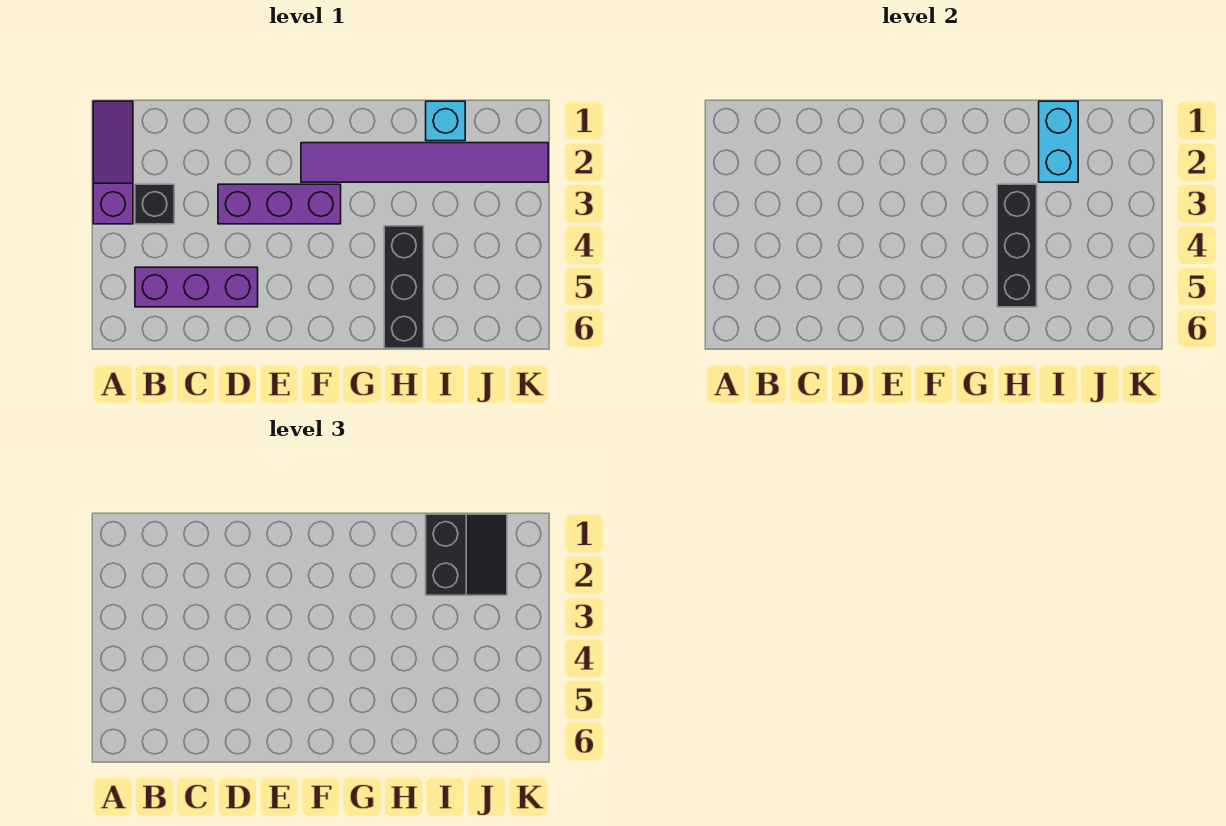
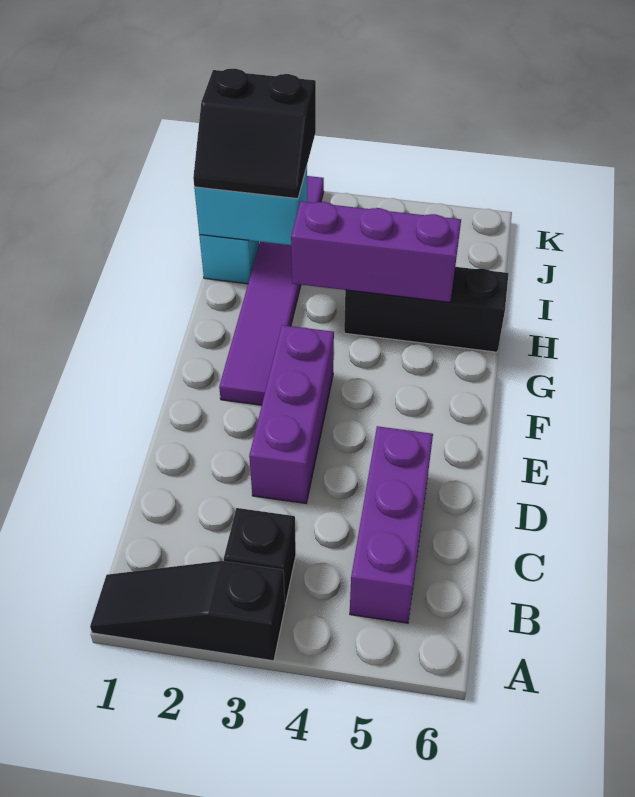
purple 1x3 slope [93,101,133,224] -> black 1x3 slope [90,561,285,661]
black 1x3 brick [997,184,1037,307] -> purple 1x3 brick [291,201,461,302]
black 2x2 slope [426,514,507,595] -> black 2x2 slope turned to [193,69,316,199]

